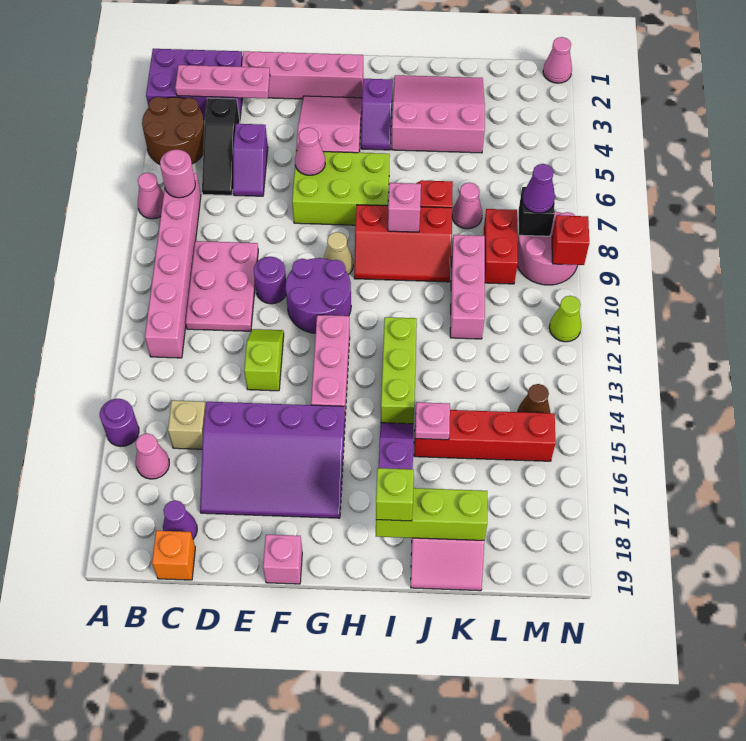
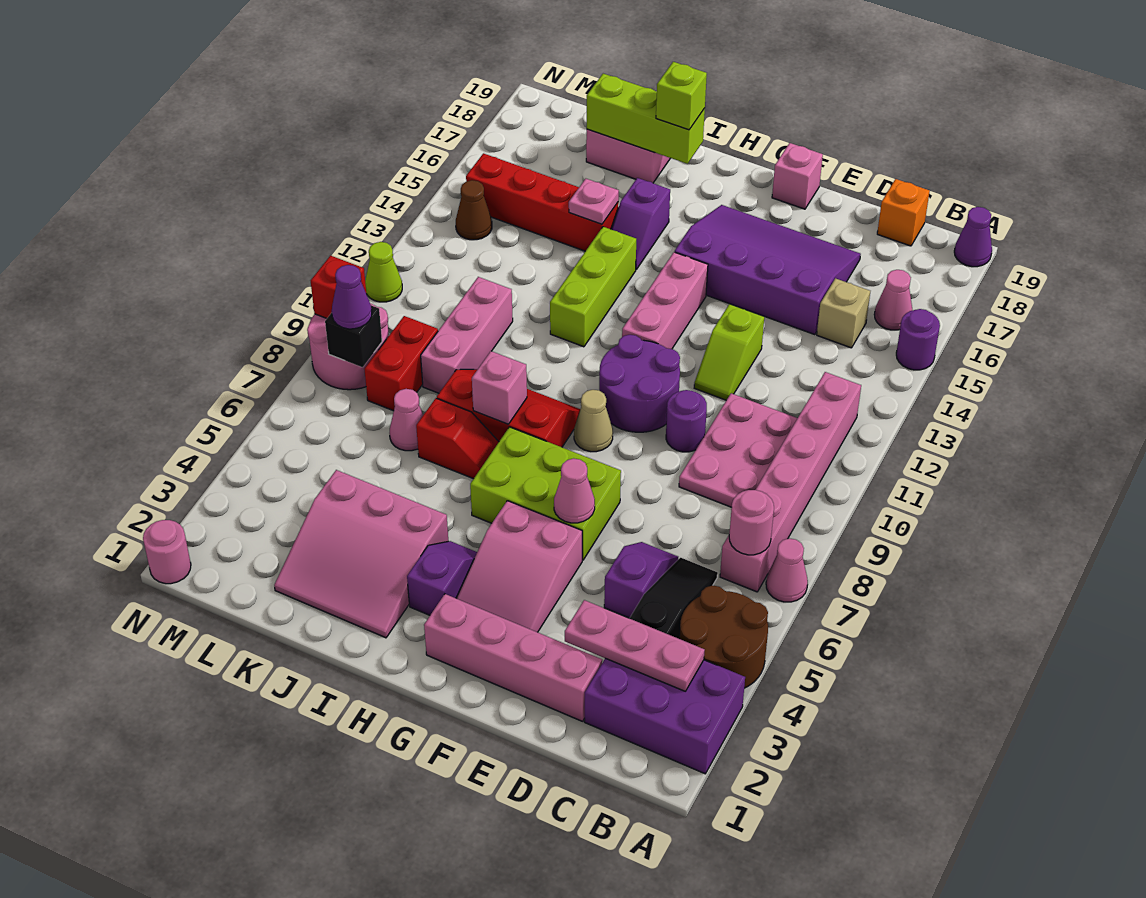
purple 1x1 cone [163,500,197,539] -> purple 1x1 cone moved to [954,207,992,267]
pink 1x1 cone [543,37,572,83] -> pink 1x1 round brick [143,520,191,584]

